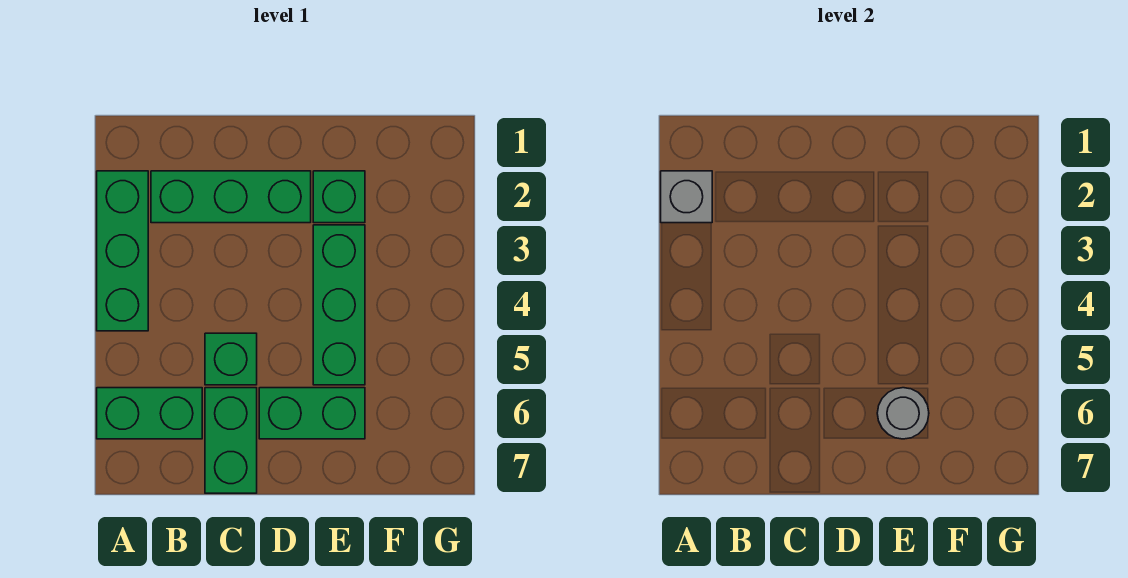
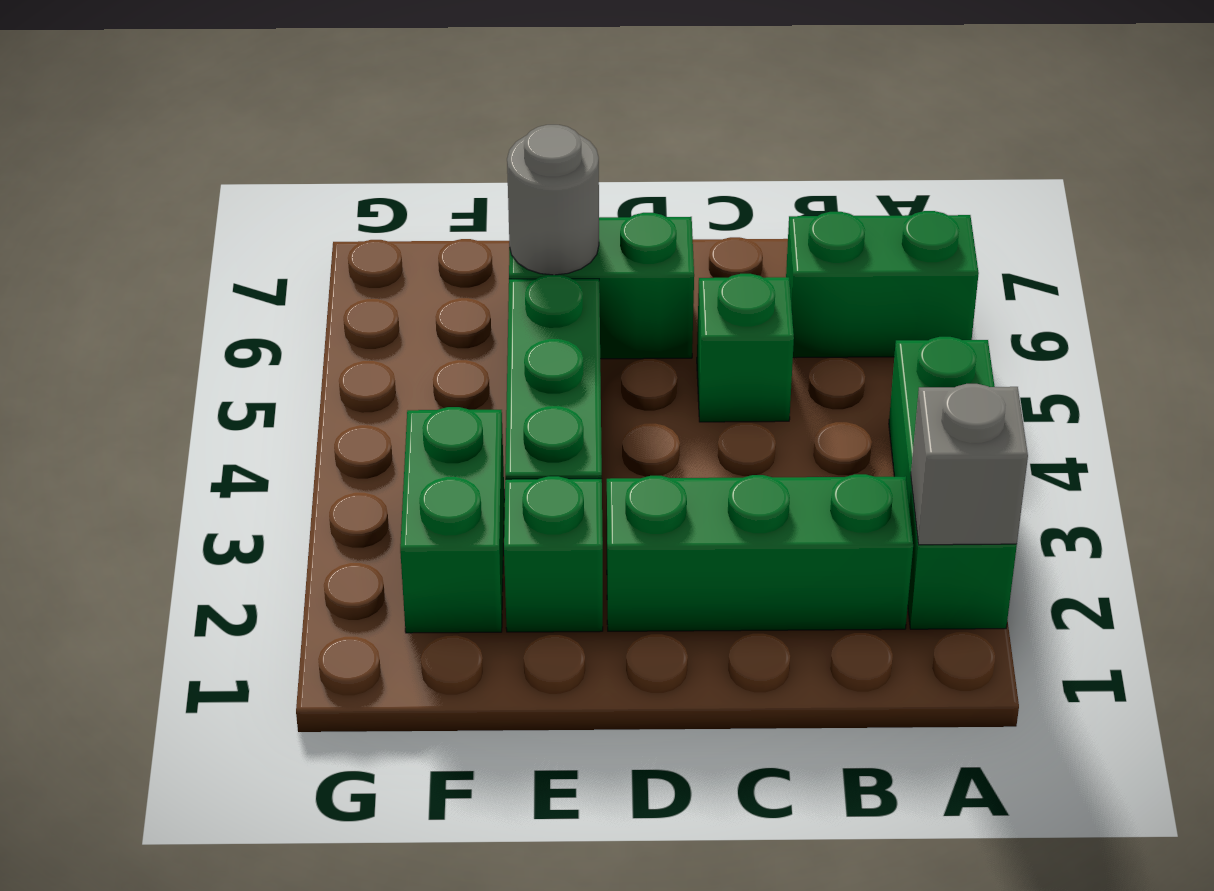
green 1x2 brick [205,388,257,493] -> green 1x2 brick moved to [400,407,504,633]

